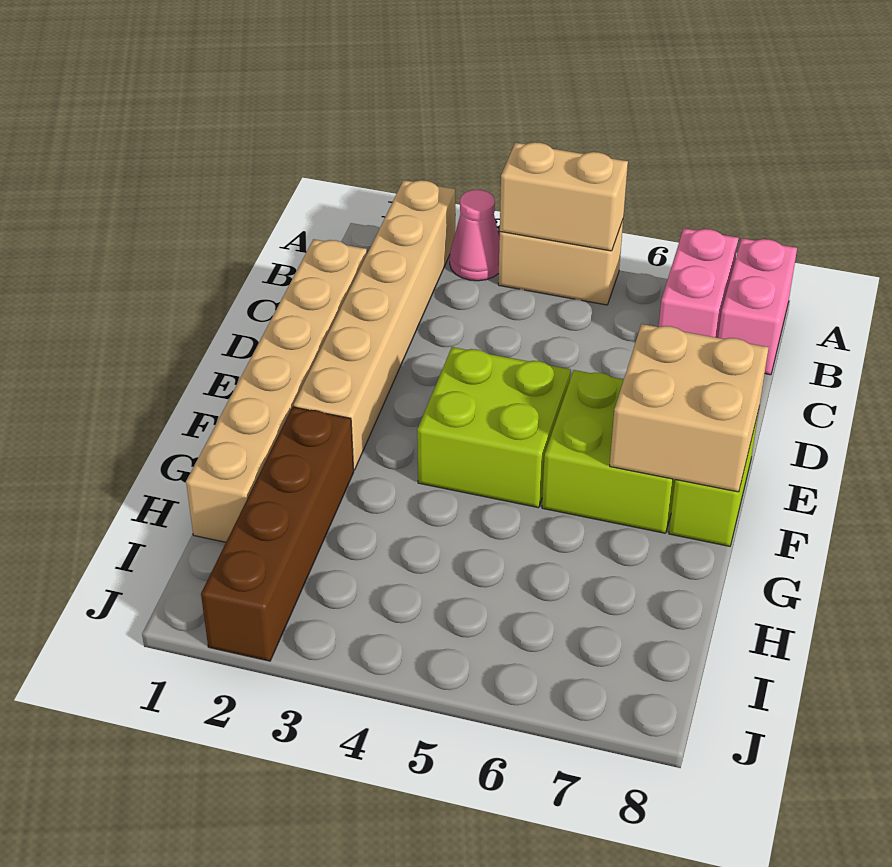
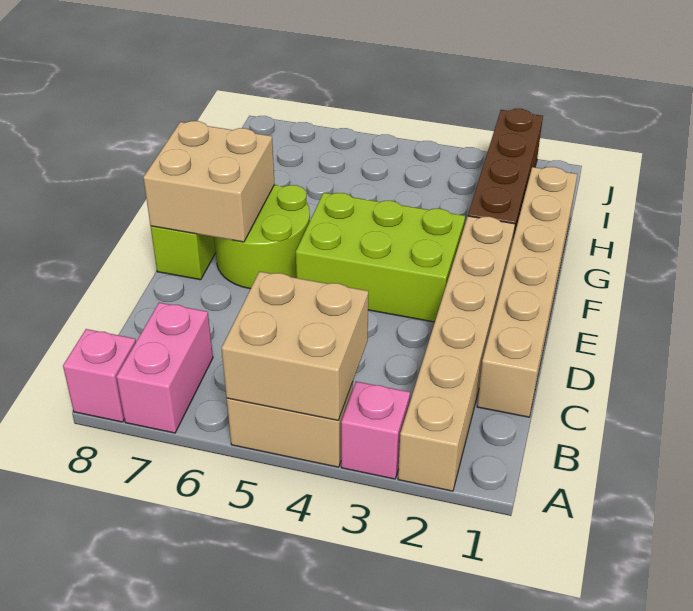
pink 1x1 cone [450,190,500,281] -> pink 1x1 brick [341,381,410,479]
tan 1x2 brick [500,142,628,251] -> tan 2x2 brick [221,272,368,420]
pink 1x2 brick [718,238,797,375] -> pink 1x1 brick [63,329,136,422]
lime 2x2 brick [417,347,571,508] -> lime 2x3 brick [296,193,465,322]
lime 2x2 brick [542,370,675,533] -> lime 2x2 round brick [214,185,310,289]

